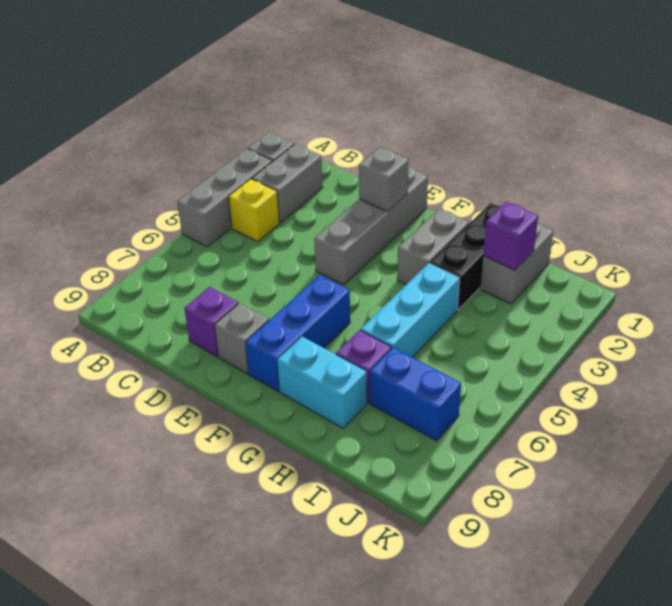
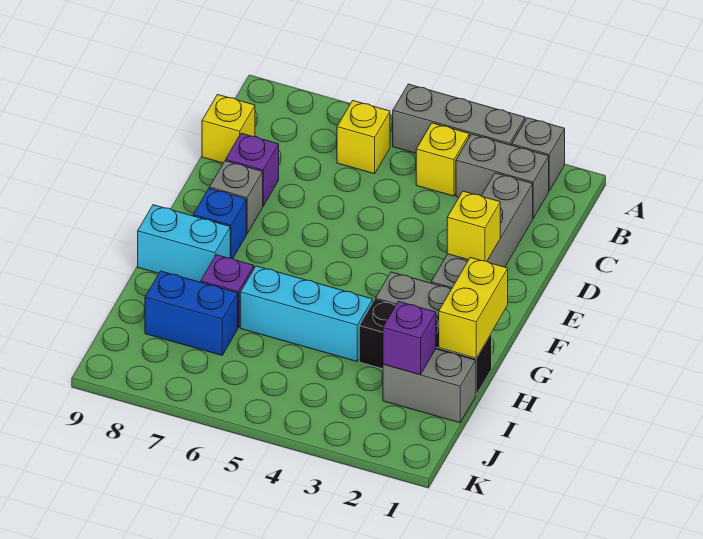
none -> yellow 1x1 brick [337,101,390,174]
none -> yellow 1x1 brick [202,95,255,163]
grey 1x4 brick [314,166,428,285] -> grey 1x4 brick turned to [431,173,533,289]
grey 1x1 brick [359,147,409,212] -> yellow 1x1 brick [447,191,500,261]
blue 1x3 brick [245,275,350,391] -> blue 1x1 brick [193,189,246,258]
none -> yellow 1x2 brick [439,258,508,358]
cyan 1x2 brick [277,337,367,428] -> cyan 1x2 brick turned to [138,205,230,282]
blue 1x2 brick [370,348,461,441] -> blue 1x2 brick turned to [145,271,238,355]

